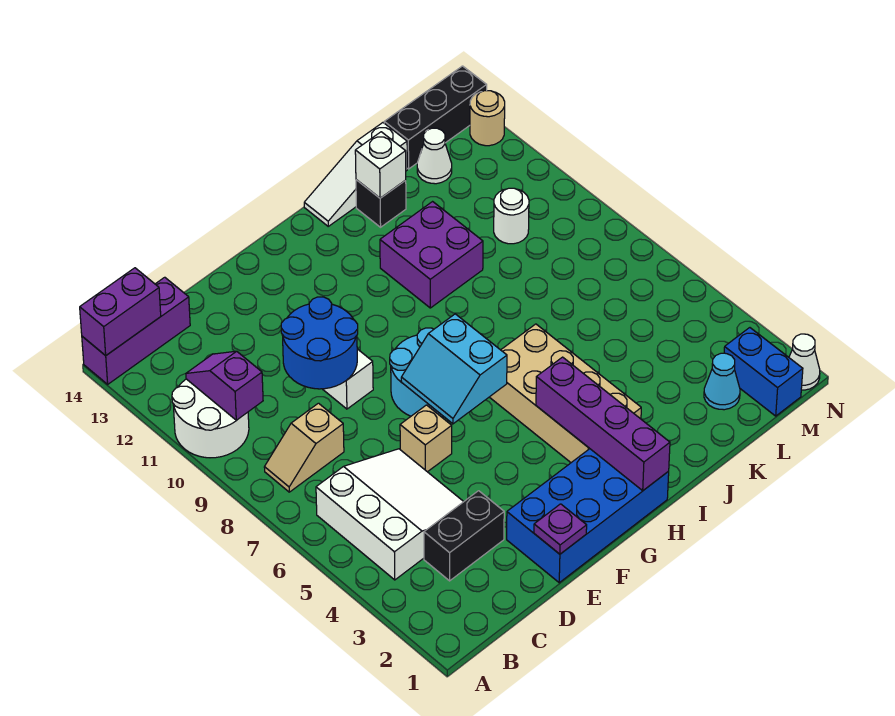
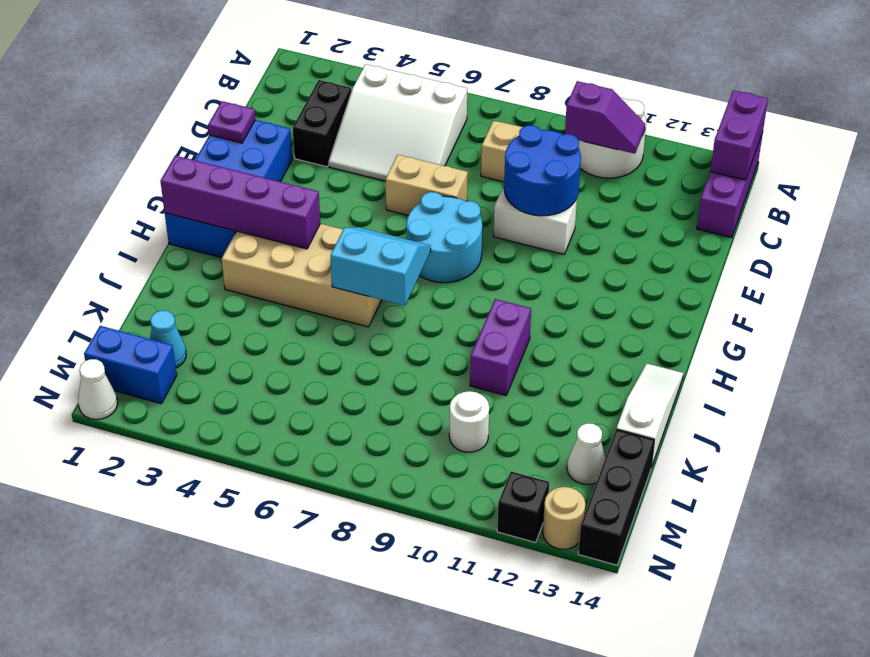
tan 1x1 brick [400,405,452,472] -> tan 1x2 brick [386,155,468,215]
cyan 2x2 slope [401,314,507,424] -> cyan 2x2 slope moved to [330,227,431,306]
purple 2x2 brick [380,202,483,308] -> purple 1x2 brick [470,299,531,396]
black 1x1 brick [356,180,406,227] -> black 1x1 brick moved to [497,471,549,542]
white 1x1 brick [355,132,406,198] -> none

